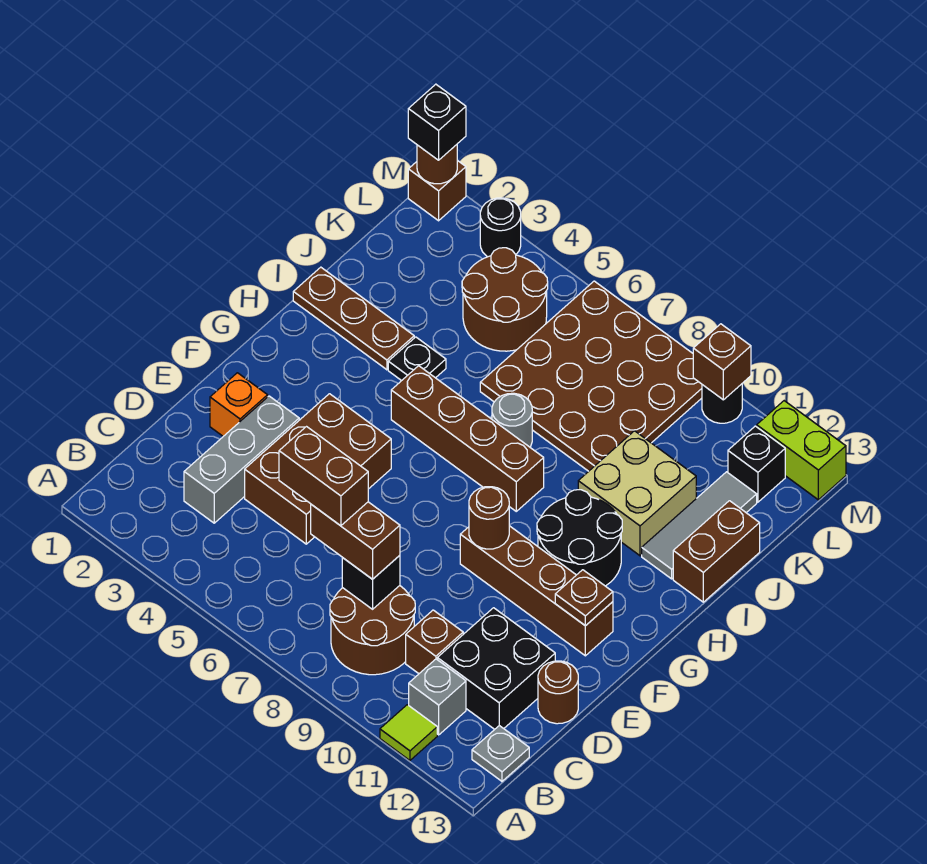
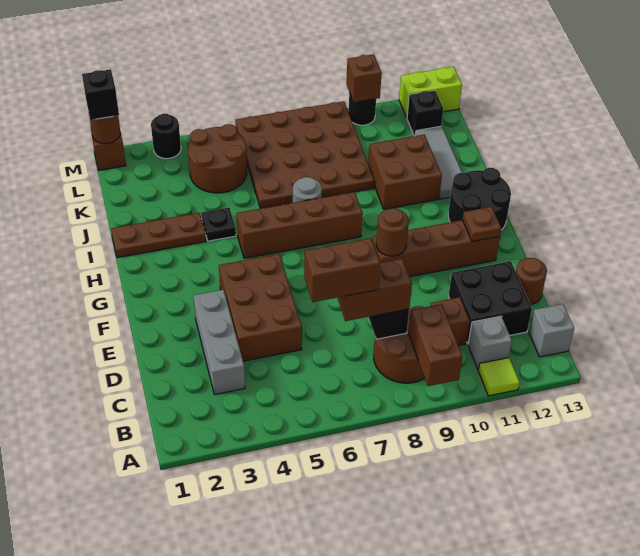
grey 1x1 plate [472,726,529,781] -> grey 1x1 brick [529,304,574,357]
orange 1x1 brick [210,373,268,436] -> none
black 2x2 round brick [537,490,622,586] -> black 2x2 round brick moved to [448,168,511,230]
tan 2x2 brick [578,431,696,556] -> brown 2x2 brick [368,134,442,209]
brown 1x2 brick [673,501,760,602] -> brown 1x2 brick moved to [409,304,463,386]

